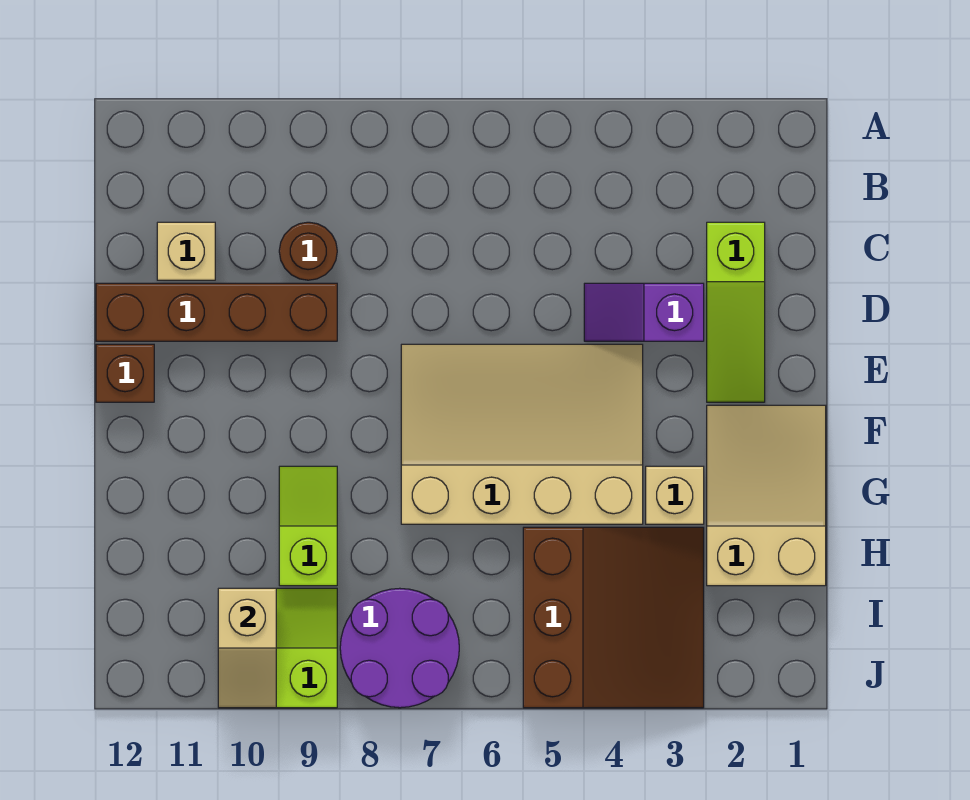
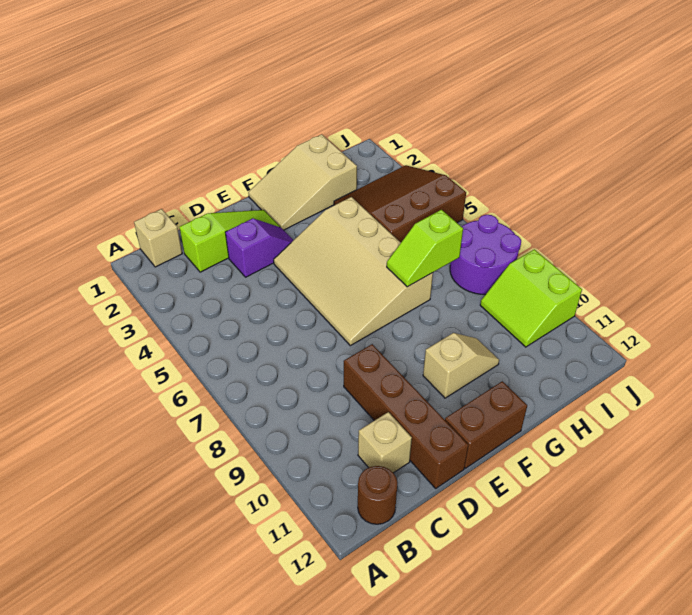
brown 1x1 round brick [279,222,337,280] -> brown 1x1 round brick moved to [358,466,397,524]
purple 1x2 slope [584,283,704,341] -> purple 1x2 slope turned to [225,218,293,277]
brown 1x1 brick [96,344,154,402] -> brown 1x2 brick [445,381,527,468]
tan 1x1 brick [646,466,704,524] -> tan 1x1 brick moved to [134,209,182,267]
lime 1x2 slope [279,466,337,586] -> lime 1x2 slope moved to [387,210,463,287]
tan 1x2 slope [218,588,276,708] -> tan 1x2 slope moved to [423,333,499,398]

